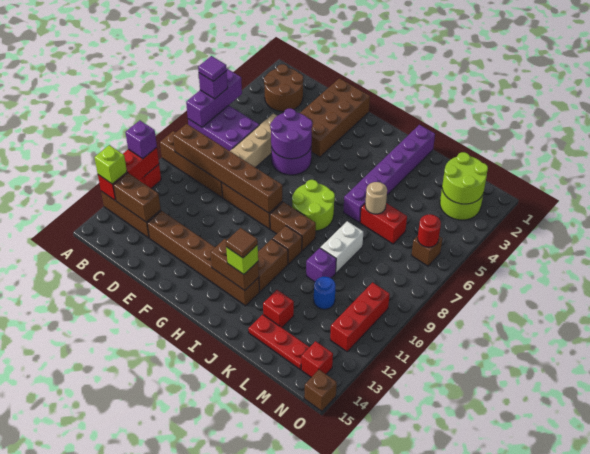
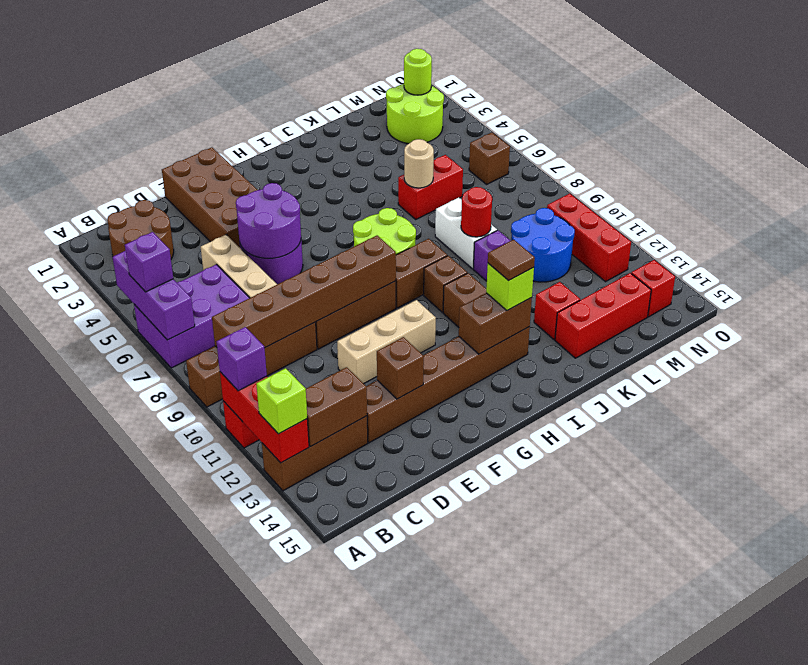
purple 1x1 tile [198,56,227,81] -> none
none -> tan 1x3 brick [337,300,436,384]
purple 1x6 brick [343,125,435,222] -> none
red 1x3 plate [248,314,309,369] -> red 1x3 brick [555,273,651,358]
blue 1x1 round brick [314,277,335,309] -> blue 2x2 round brick [511,208,575,282]
lime 2x2 round brick [442,152,488,204] -> lime 1x1 round brick [404,49,432,95]
red 1x1 round brick [418,215,441,247] -> red 1x1 round brick moved to [461,187,492,237]
brown 1x1 brick [304,370,337,411] -> brown 1x1 brick moved to [377,337,424,399]

